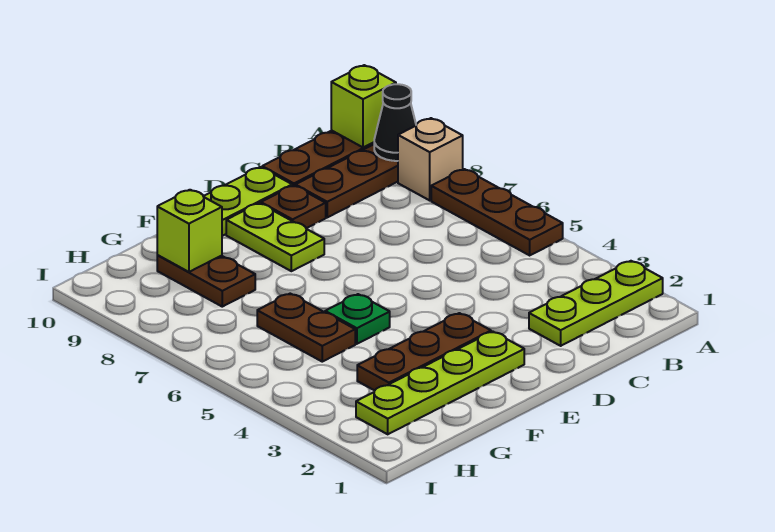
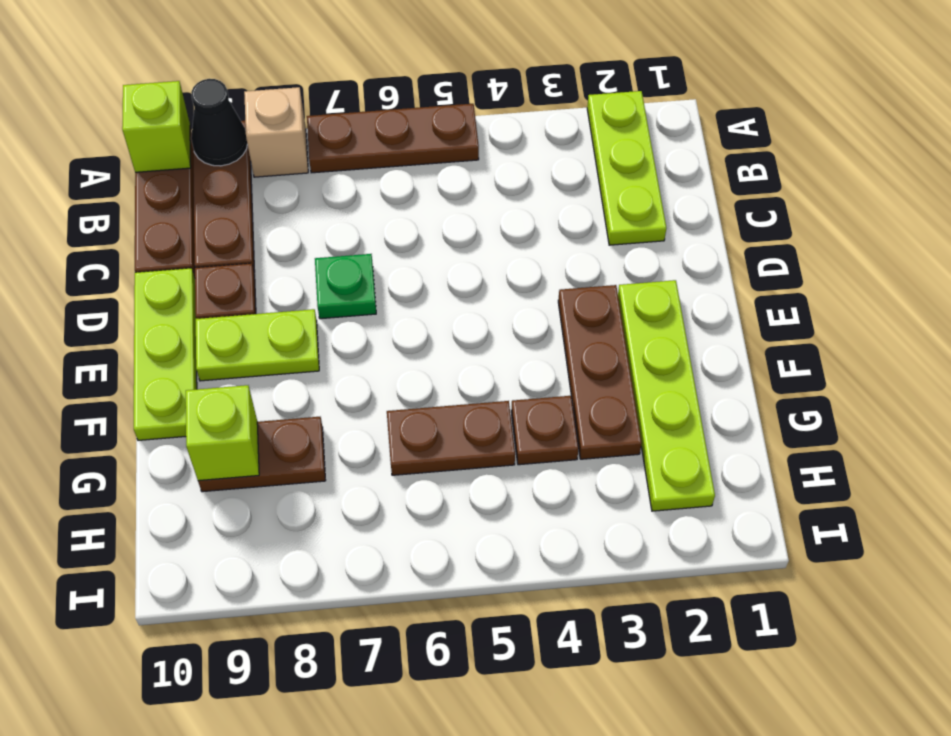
green 1x1 plate [325,294,390,344] -> green 1x1 plate moved to [315,254,376,319]
none -> brown 1x1 plate [511,396,579,465]

